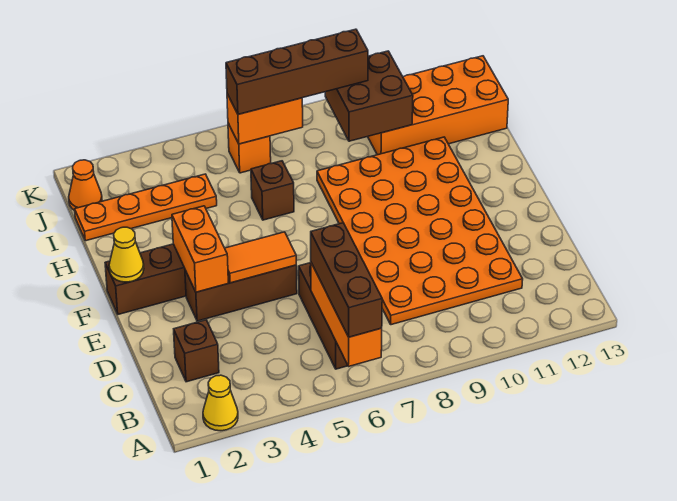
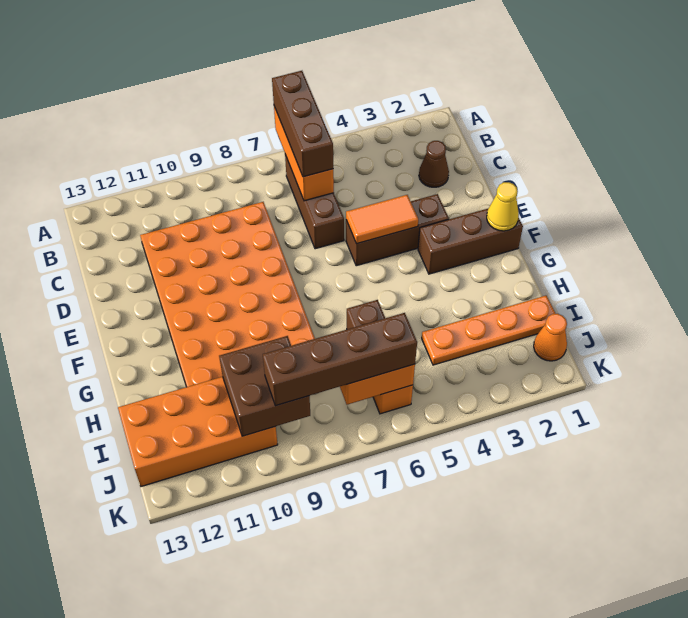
yellow 1x1 cone [203,375,238,431] -> none
brown 1x1 brick [174,320,219,382] -> brown 1x1 cone [419,141,449,187]
orange 1x2 brick [172,206,228,292] -> none

